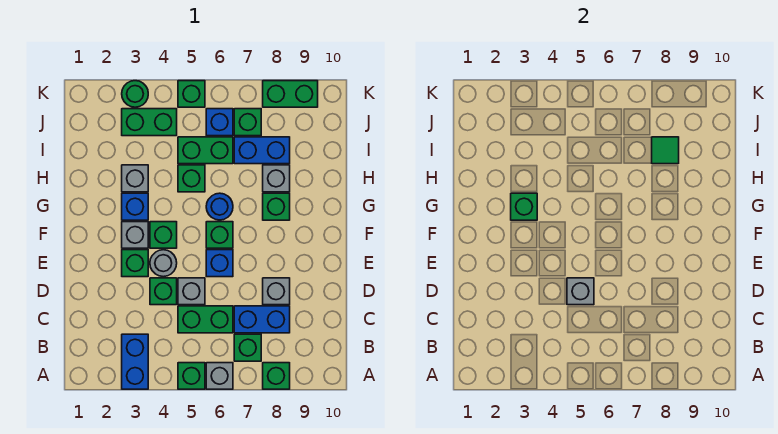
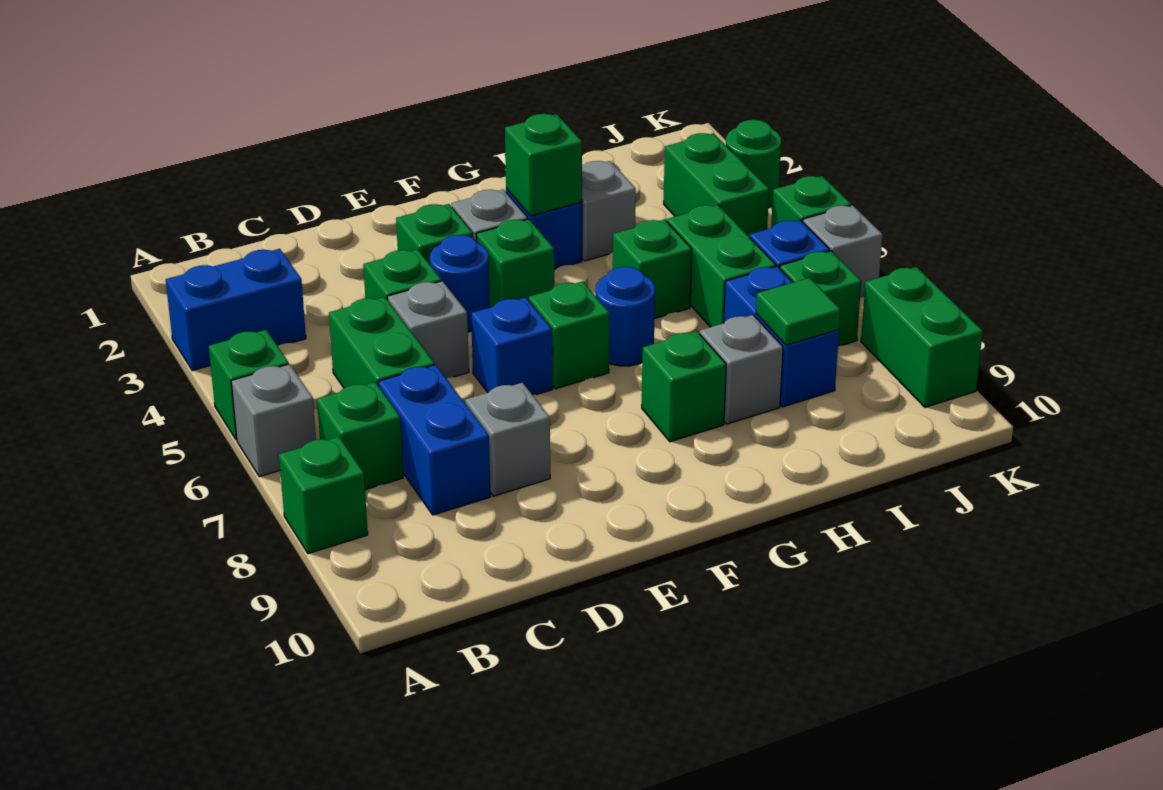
grey 1x1 brick [567,278,594,305] -> grey 1x1 brick moved to [803,205,883,298]
grey 1x1 round brick [150,250,177,277] -> blue 1x1 round brick [430,235,490,332]

